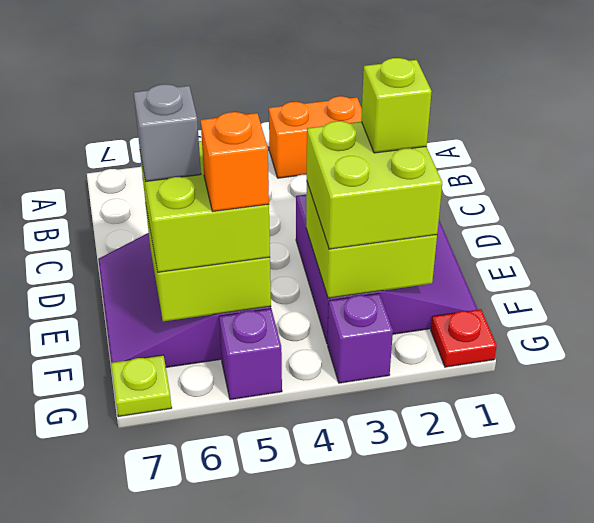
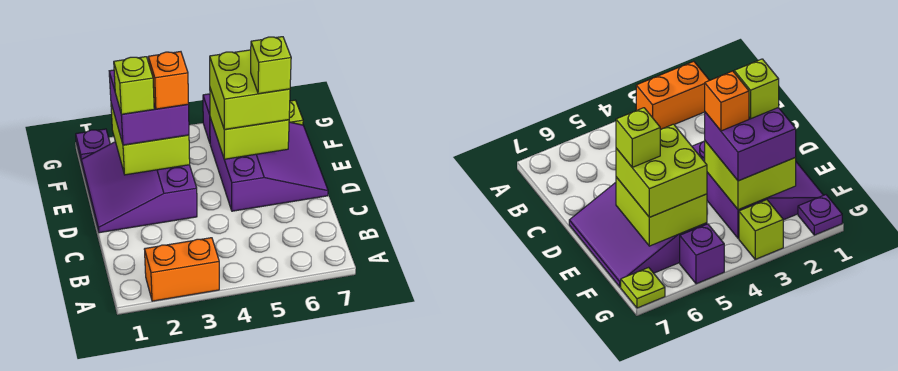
lime 2x2 brick [307,121,442,249] -> purple 2x2 brick [109,70,189,145]
grey 1x1 brick [134,84,201,182] -> lime 1x1 brick [251,37,291,94]
orange 1x1 brick [201,112,269,211] -> orange 1x1 brick moved to [148,52,189,109]
red 1x1 plate [431,309,497,367] -> purple 1x1 plate [76,129,110,163]
purple 1x1 brick [328,293,393,383] -> lime 1x1 brick [739,200,783,259]

